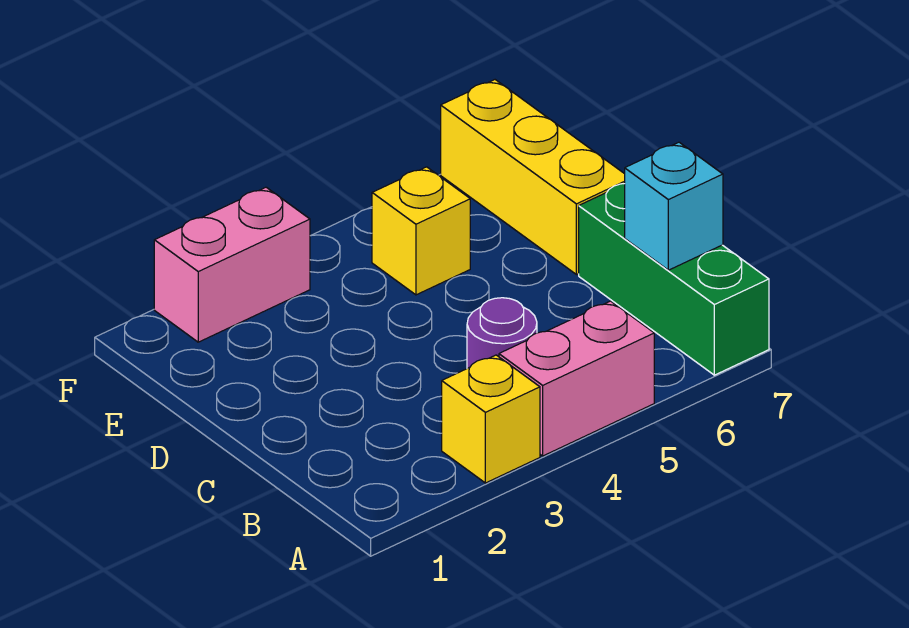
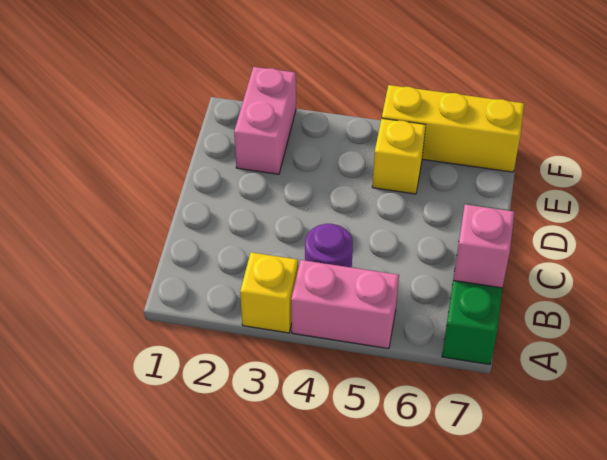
cyan 1x1 brick [625,142,723,270] -> pink 1x1 brick [453,204,515,288]
yellow 1x3 brick [441,80,625,274] -> yellow 1x3 brick turned to [382,85,524,172]
pink 1x2 brick [154,187,310,342] -> pink 1x2 brick turned to [234,67,296,174]

